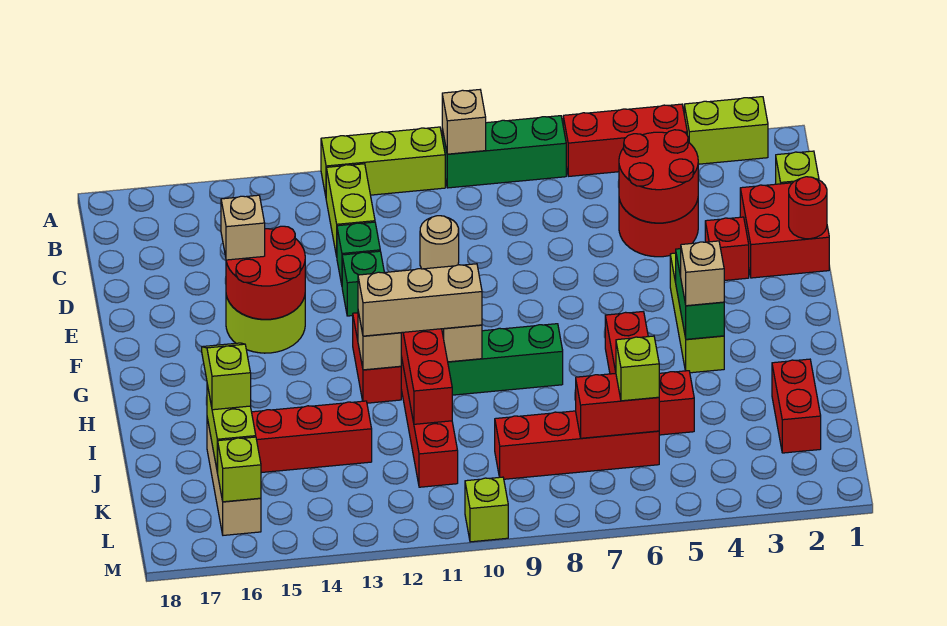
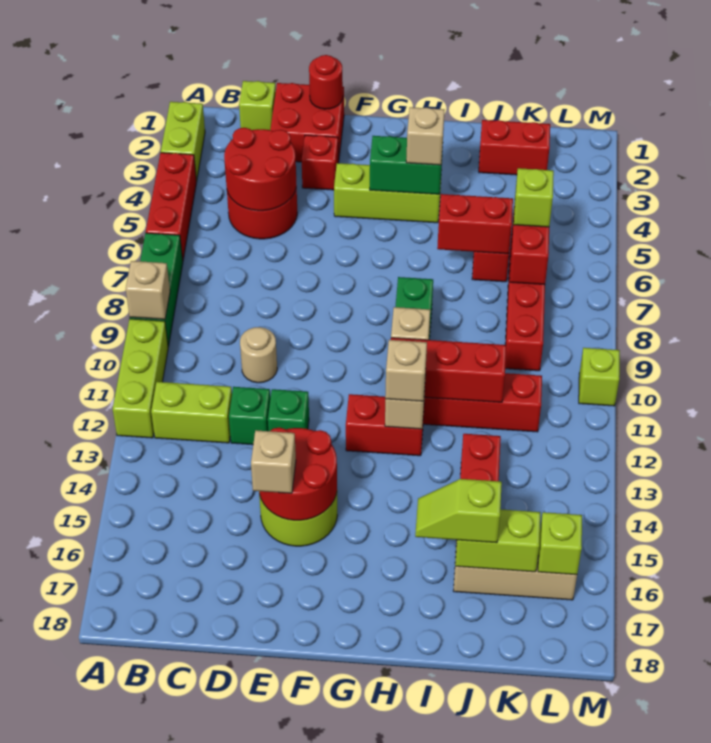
tan 1x3 brick [358,264,482,336] -> tan 1x1 brick [385,340,427,401]

